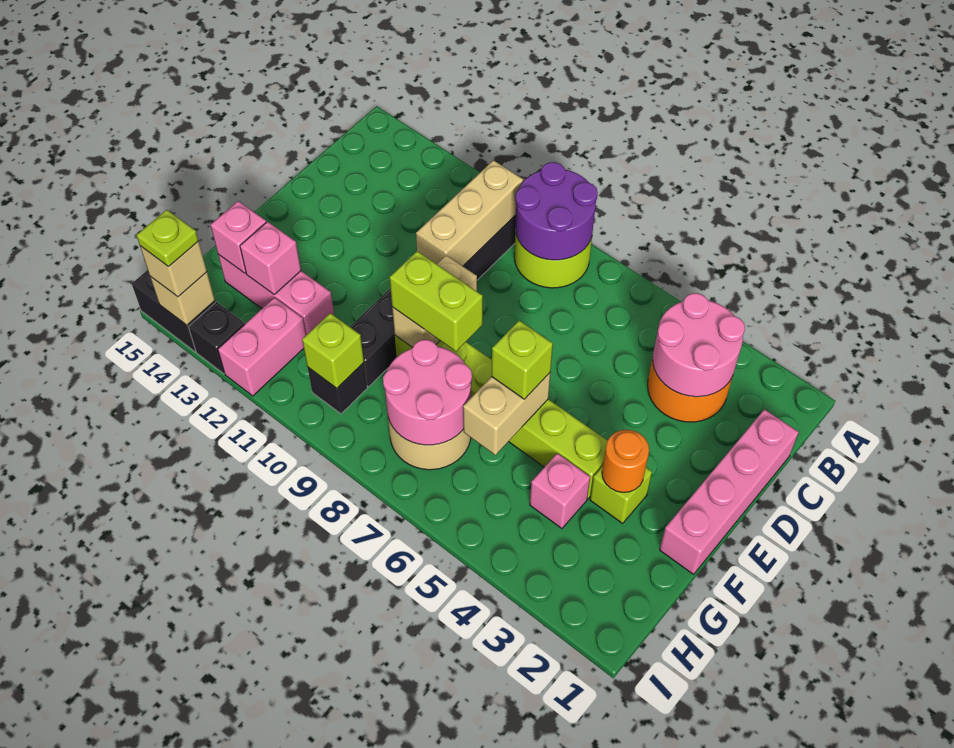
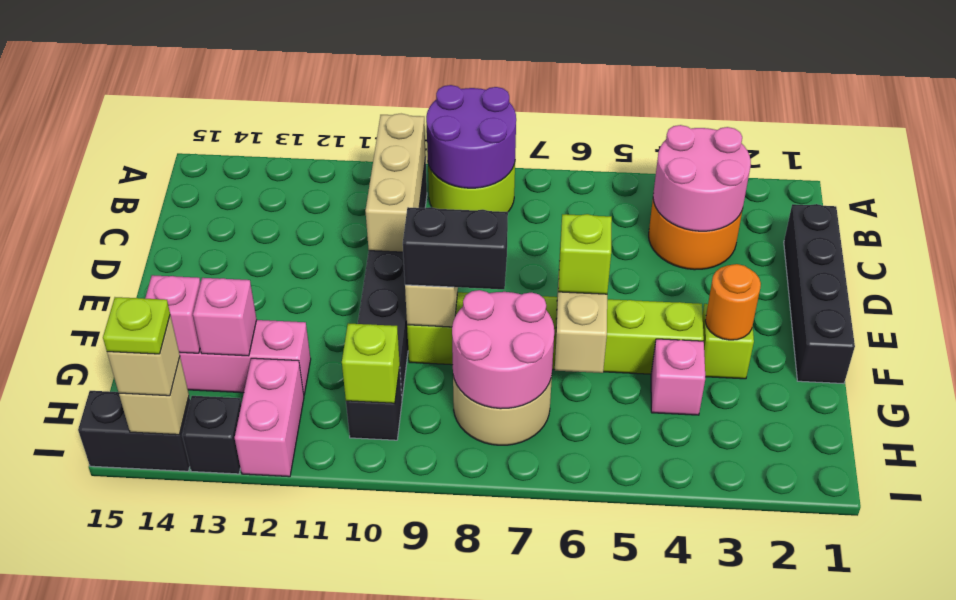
pink 1x4 brick [660,409,799,574] -> black 1x4 brick [784,204,855,384]
lime 1x2 brick [390,251,483,351] -> black 1x2 brick [403,207,508,289]

